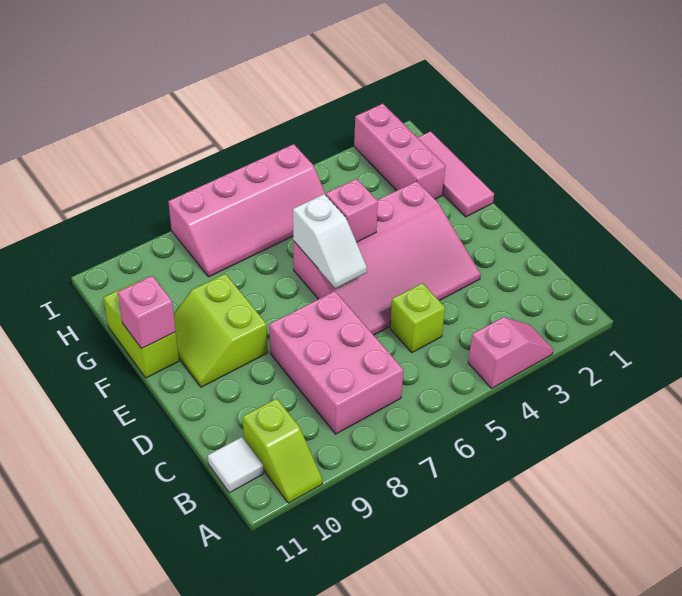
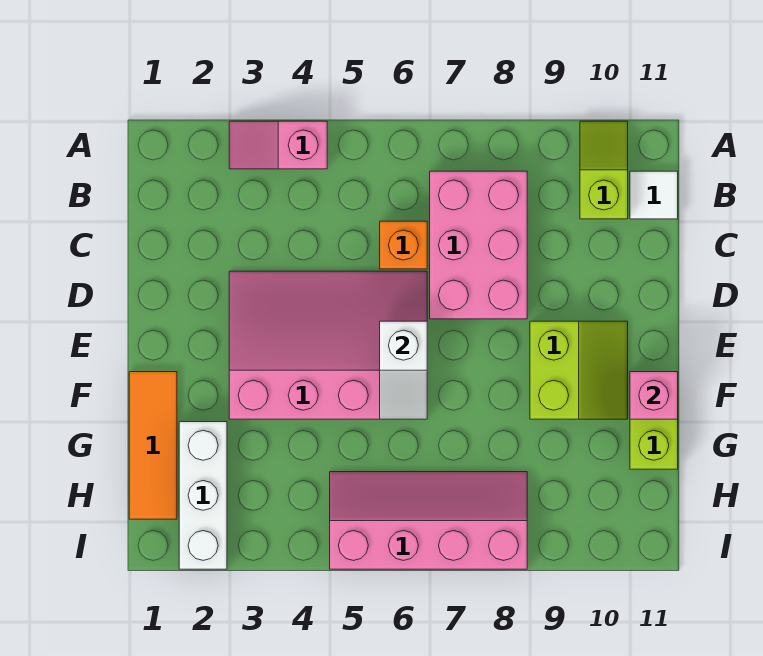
lime 1x1 brick [390,283,445,353] -> none
none -> orange 1x1 brick [380,221,427,269]
white 1x2 slope [293,194,367,288] -> white 1x2 slope turned to [380,321,427,419]
pink 1x3 tile [417,131,494,217] -> orange 1x3 tile [129,372,177,519]
pink 1x1 brick [326,179,378,242] -> none
pink 1x3 brick [354,104,445,199] -> white 1x3 brick [179,422,227,569]

